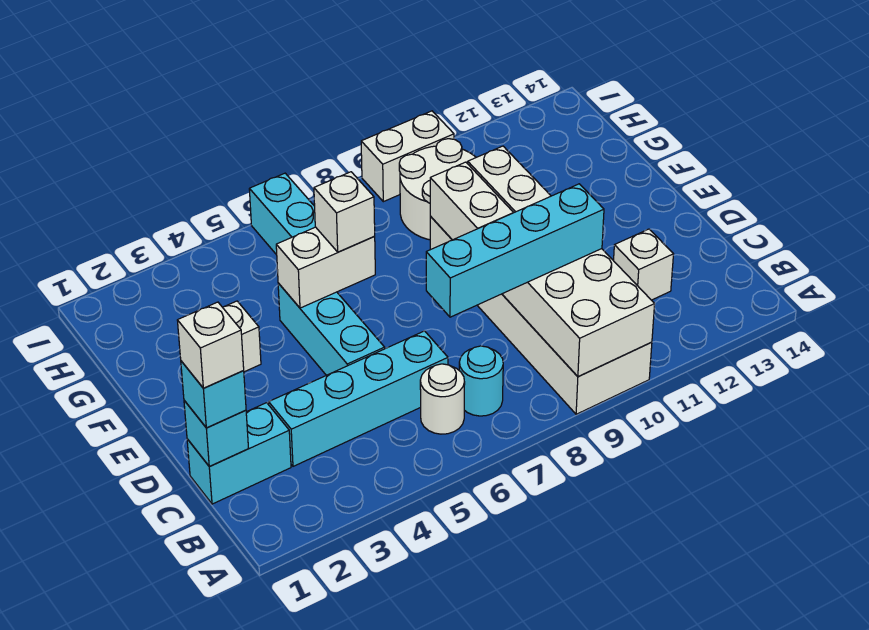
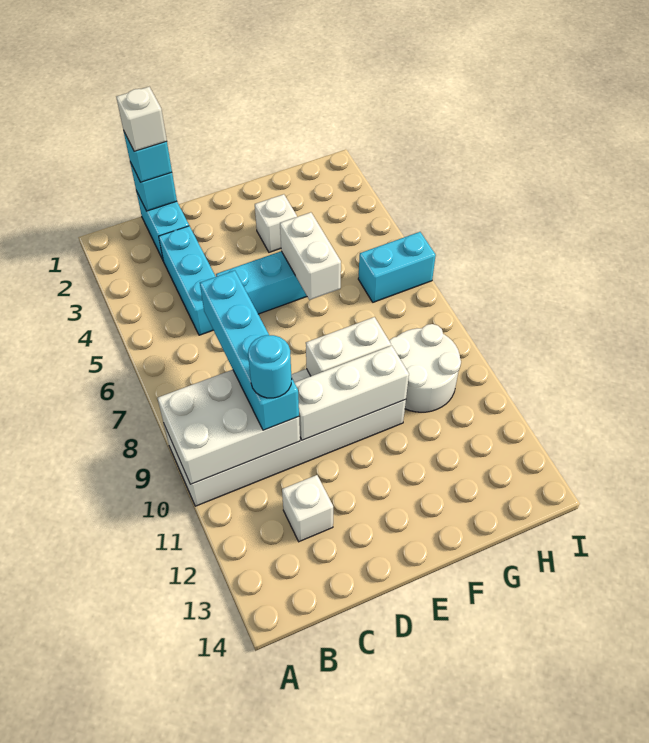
white 1x1 round brick [420,364,465,434] -> none
cyan 1x1 round brick [459,346,503,416] -> cyan 1x1 round brick moved to [248,335,292,398]
cyan 1x4 brick [269,331,448,466] -> cyan 1x3 brick [159,226,216,335]
white 1x1 brick [314,172,375,252] -> none
white 1x2 brick [361,111,454,202] -> none

